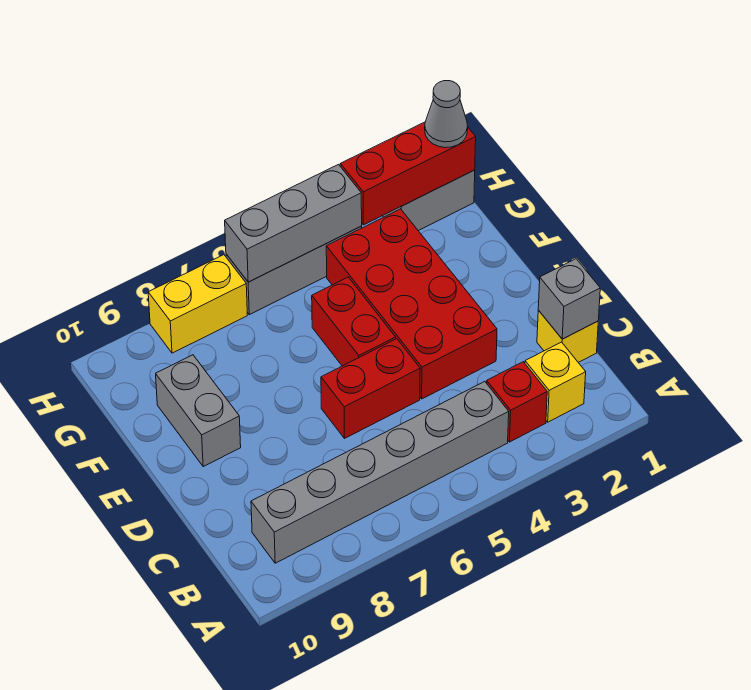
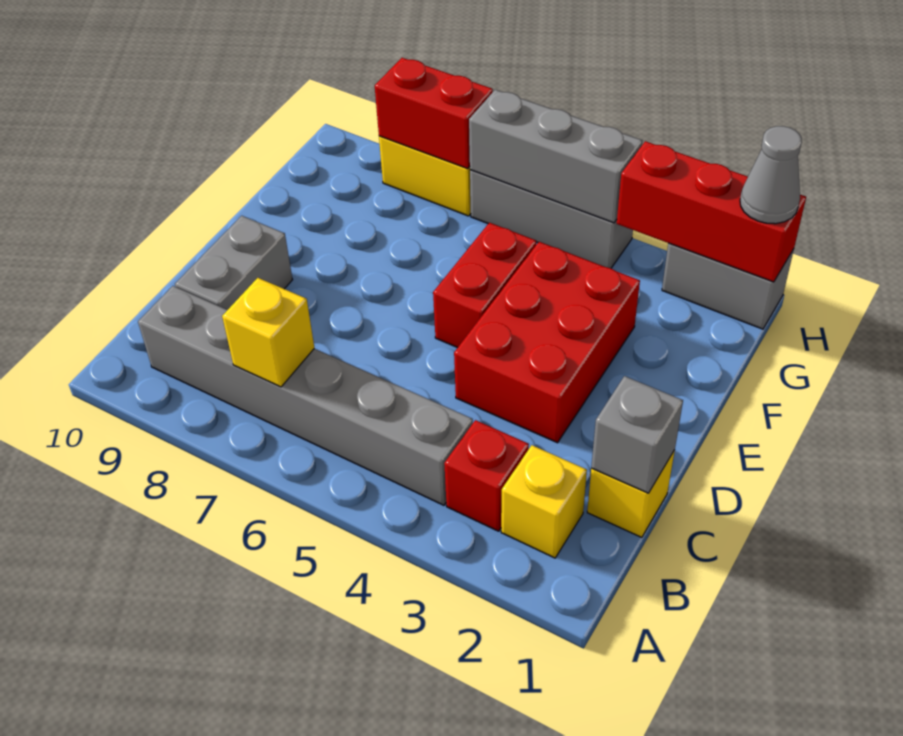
none -> yellow 1x1 brick [222,278,314,387]
red 2x4 brick [326,209,497,399] -> red 2x3 brick [454,242,640,443]
red 1x2 brick [321,339,420,439] -> red 1x2 brick moved to [375,58,493,169]
grey 1x2 brick [156,355,241,466] -> grey 1x2 brick moved to [175,216,293,310]

